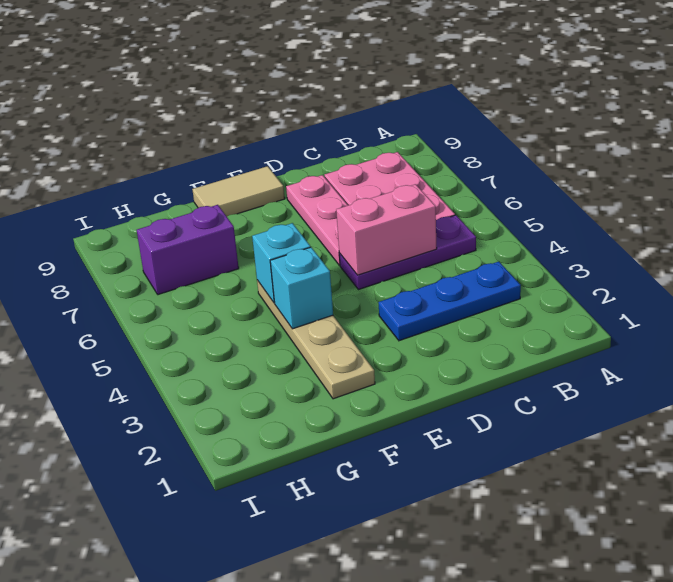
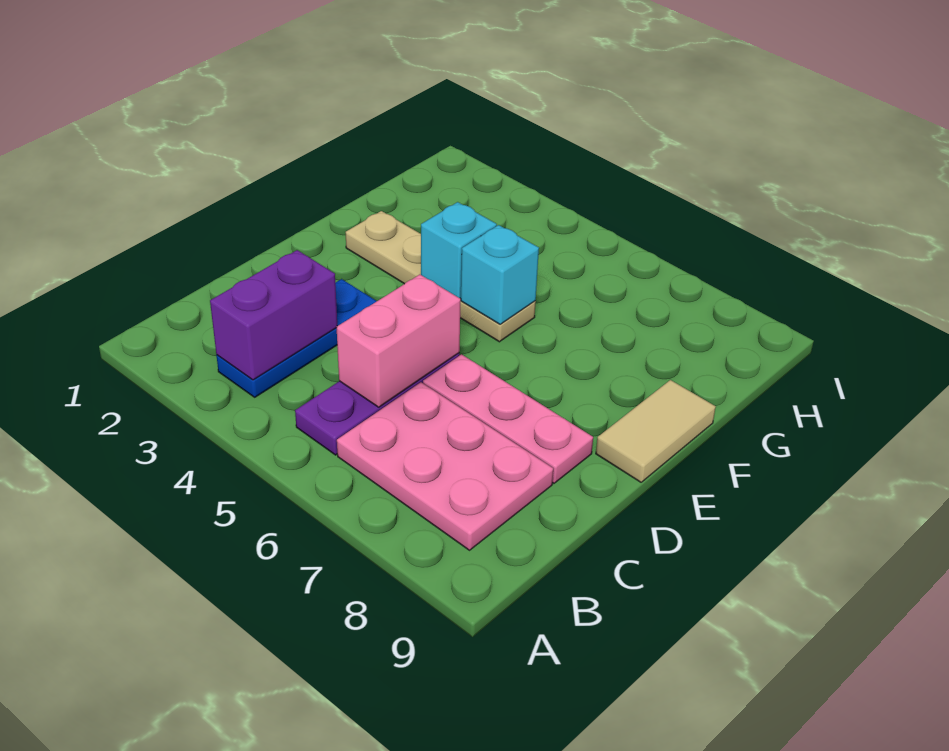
purple 1x2 brick [137,205,239,295] -> purple 1x2 brick moved to [210,250,337,380]

